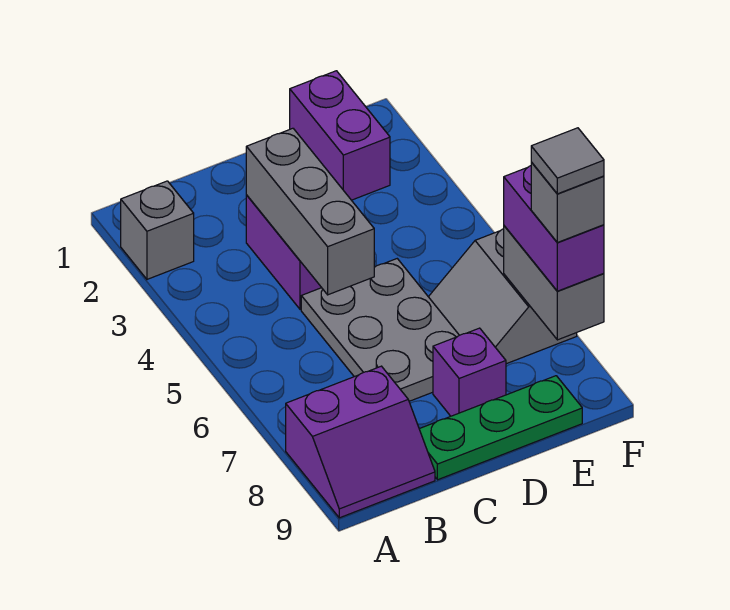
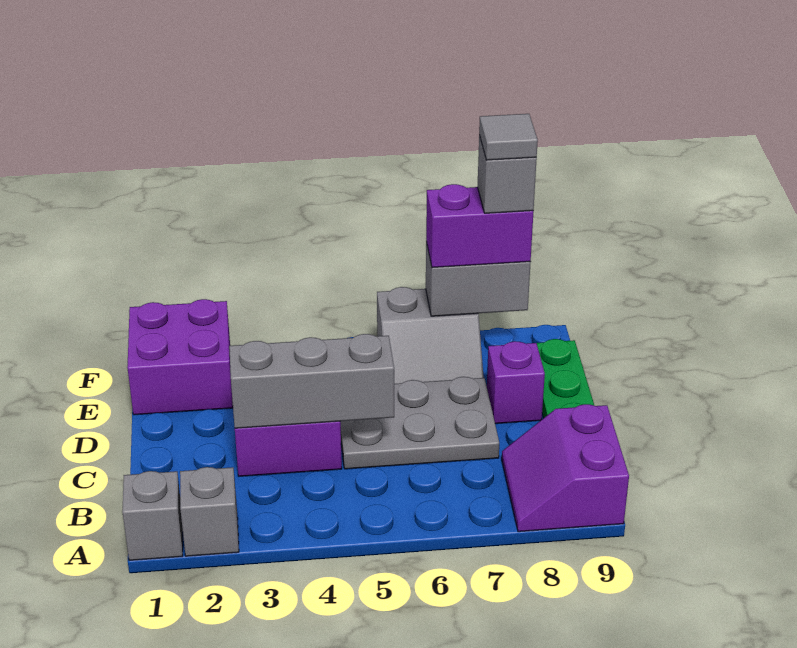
none -> grey 1x1 brick [122,471,183,560]
purple 2x2 slope [286,366,435,518] -> purple 2x2 slope turned to [502,404,629,532]
purple 1x2 brick [290,71,390,200] -> purple 2x2 brick [127,299,233,415]

